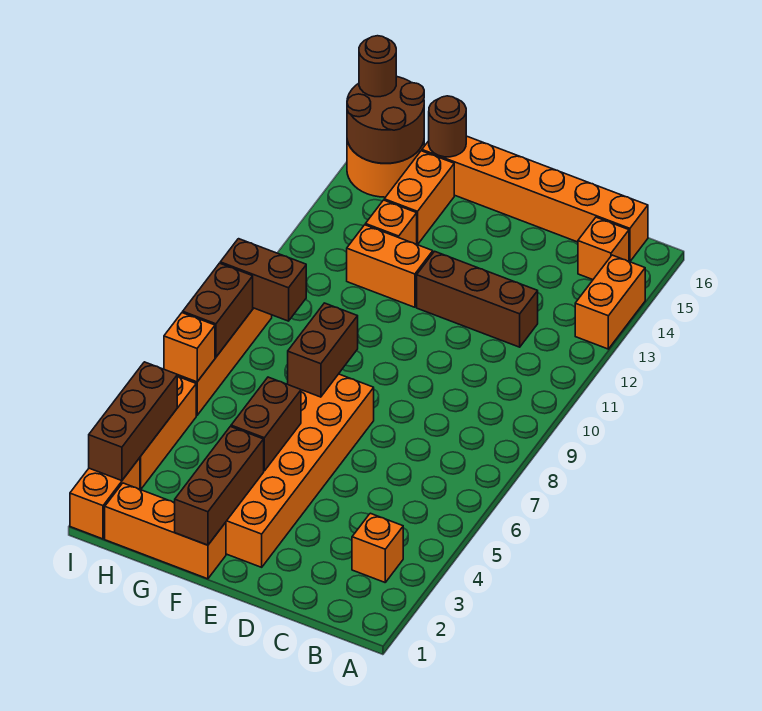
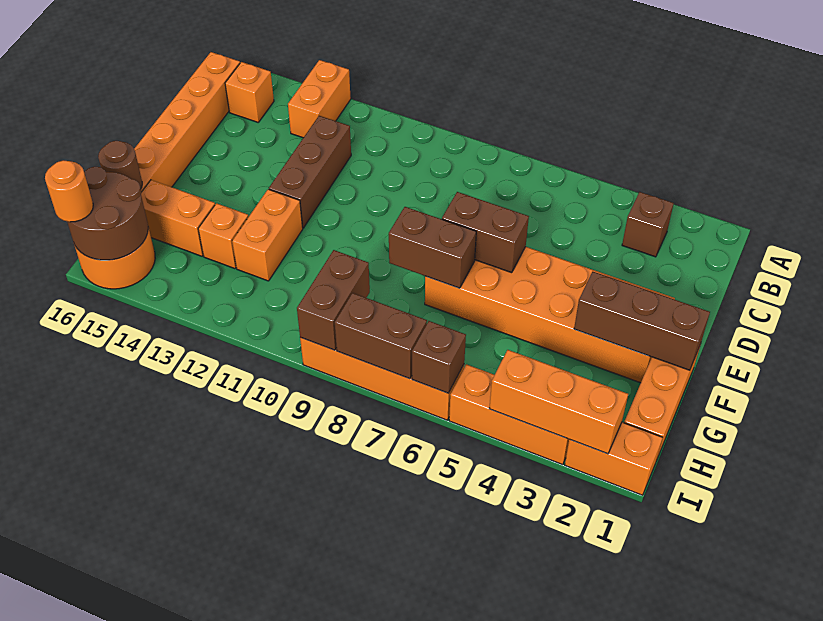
orange 1x2 brick [575,255,645,349] -> orange 1x2 brick turned to [288,60,351,138]
orange 1x1 brick [352,513,403,582] -> brown 1x1 brick [622,192,674,257]
brown 1x2 brick [231,377,301,471] -> brown 1x2 brick moved to [442,192,529,273]
brown 1x3 brick [89,362,177,481] -> orange 1x3 brick [489,350,628,454]
orange 1x1 brick [164,313,215,382] -> brown 1x1 brick [412,321,466,393]
brown 1x1 round brick [359,36,396,97] -> orange 1x1 round brick [45,160,93,222]

